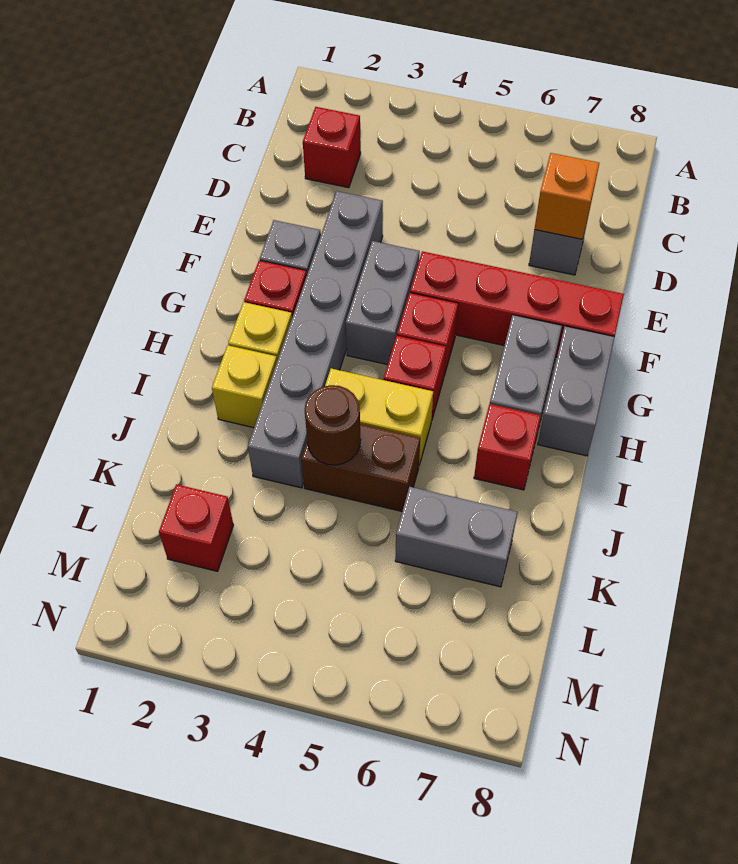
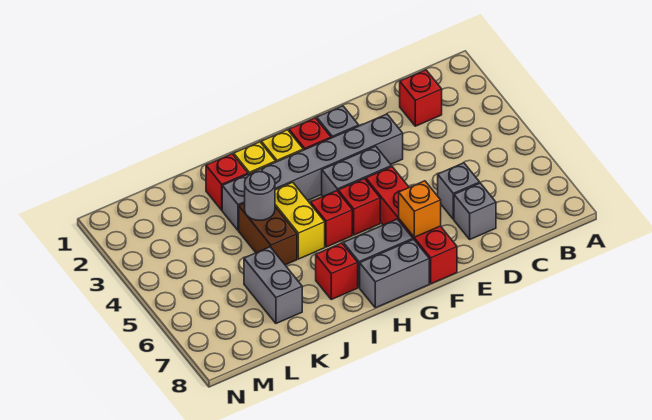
none -> grey 1x1 brick [438,163,480,219]
orange 1x1 brick [534,153,599,239] -> orange 1x1 brick moved to [399,181,441,237]
brown 1x1 round brick [305,385,361,465] -> grey 1x1 round brick [245,172,275,220]
red 1x1 brick [159,484,233,571] -> red 1x1 brick moved to [206,154,248,210]

